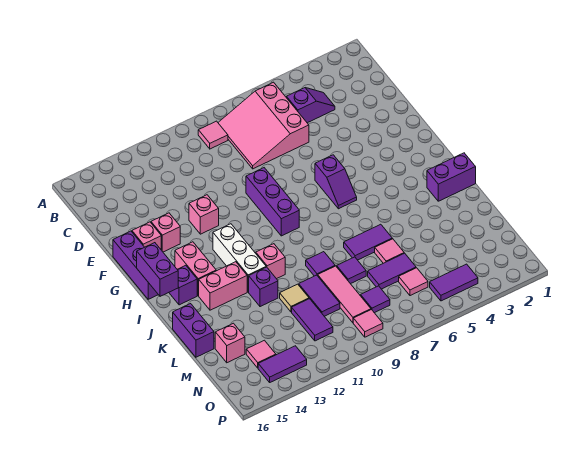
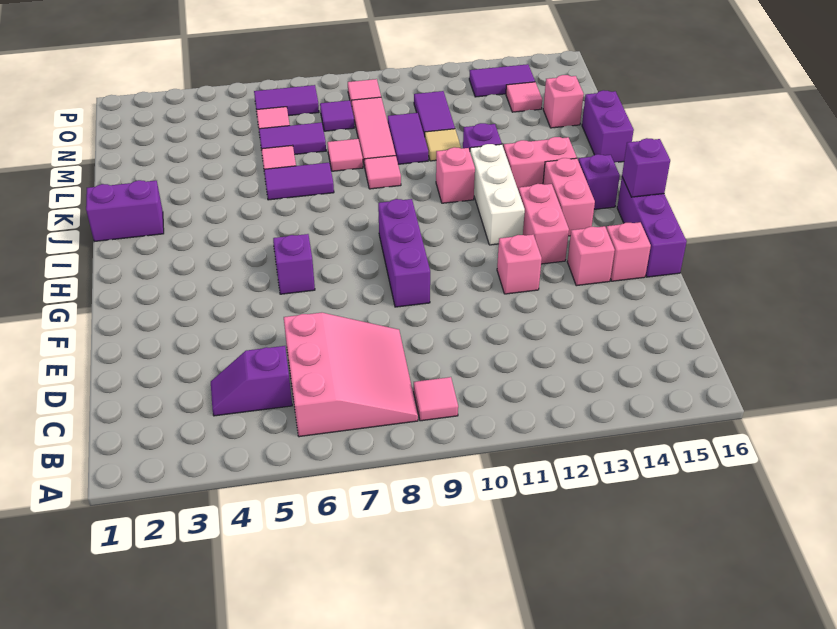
none -> pink 1x2 brick [519,184,569,264]
purple 1x2 brick [137,243,178,296] -> purple 1x1 brick [622,138,670,197]
purple 1x1 tile [306,252,335,276] -> pink 1x1 tile [364,156,401,189]
purple 1x1 tile [337,257,366,284] -> pink 1x1 tile [327,139,363,171]
purple 1x2 tile [430,264,478,301] -> purple 1x2 tile moved to [254,85,319,116]

